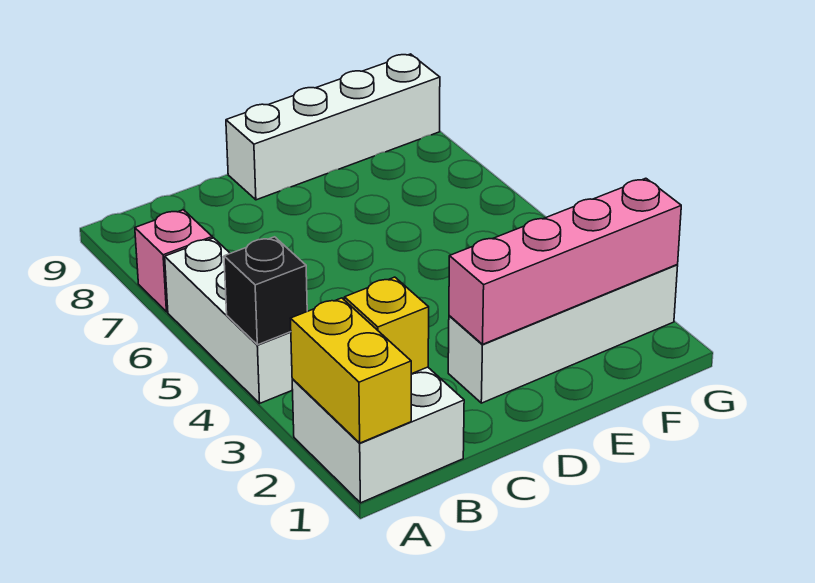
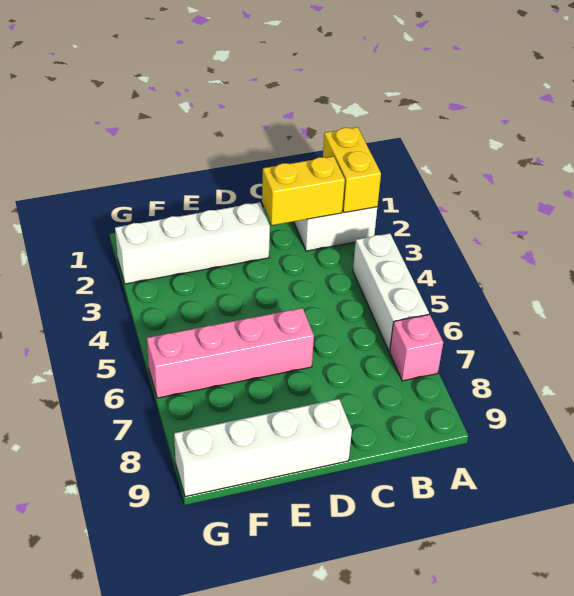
black 1x1 brick [224,237,307,345] -> none
yellow 1x1 brick [344,277,429,374] -> yellow 1x2 brick [262,156,345,225]
pink 1x4 brick [449,178,681,344] -> pink 1x4 brick moved to [147,308,314,398]

